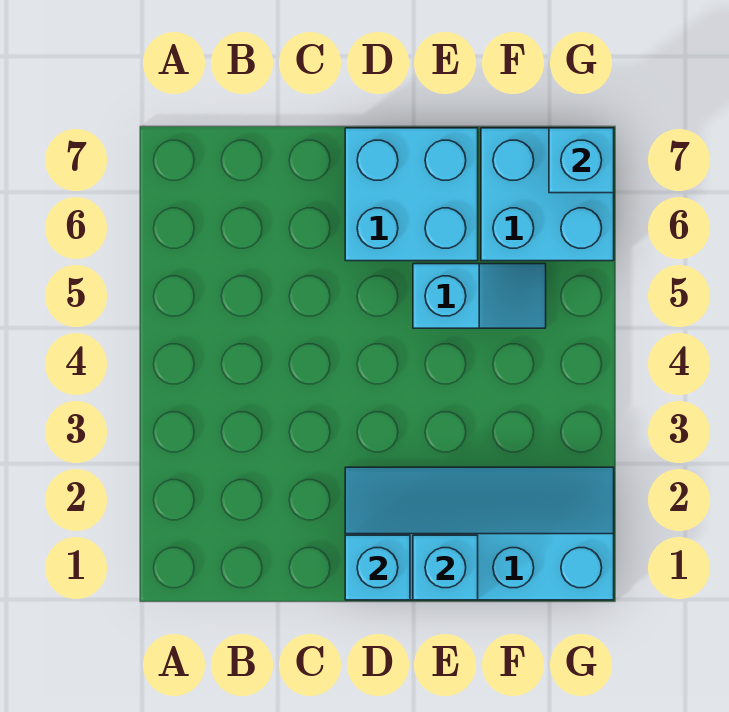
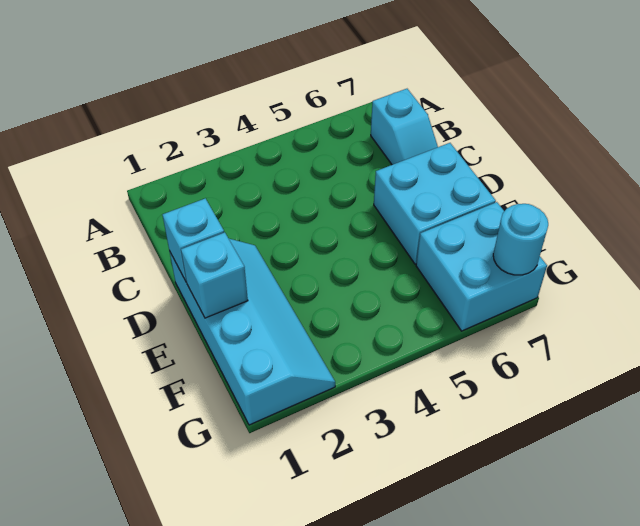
cyan 1x2 slope [413,264,546,328] -> cyan 1x2 slope moved to [371,89,438,165]
cyan 1x1 brick [549,128,614,193] -> cyan 1x1 round brick [493,204,548,275]

